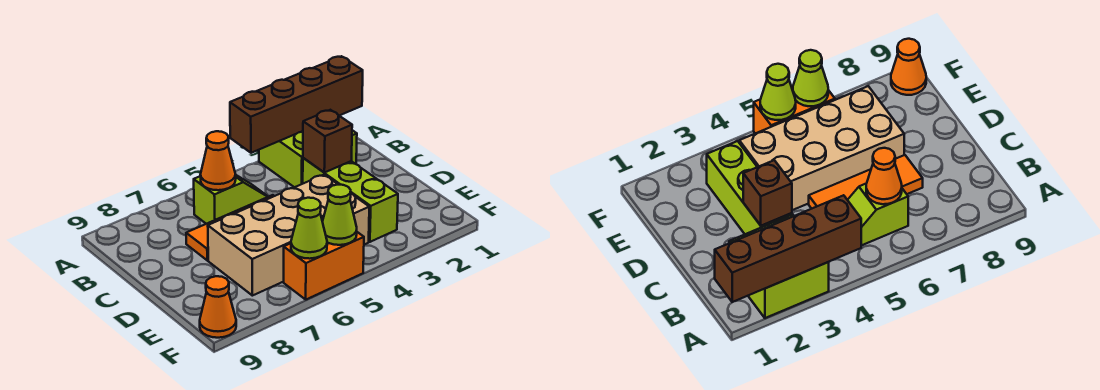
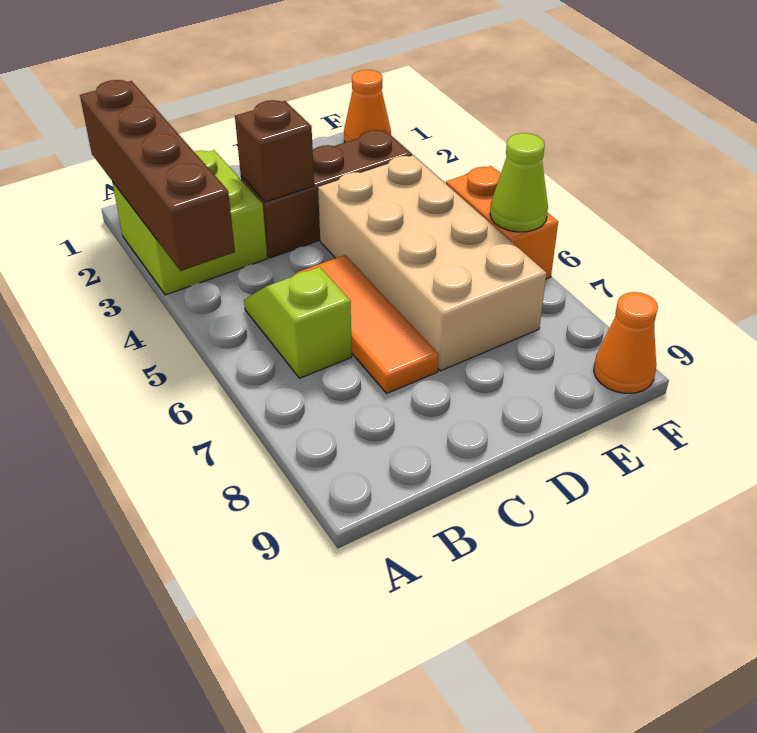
orange 1x1 cone [200,131,236,190] -> orange 1x1 cone moved to [344,70,391,142]
lime 1x3 brick [303,158,398,242] -> brown 1x3 brick [241,130,412,258]
lime 1x1 cone [322,185,357,245] -> none

